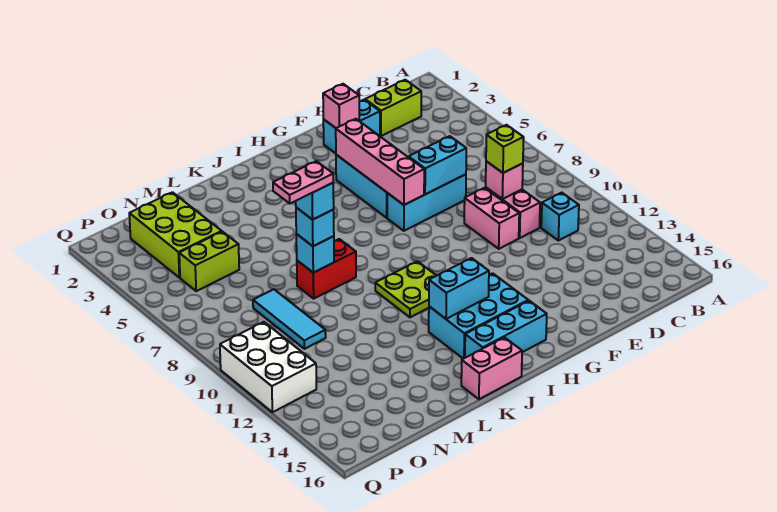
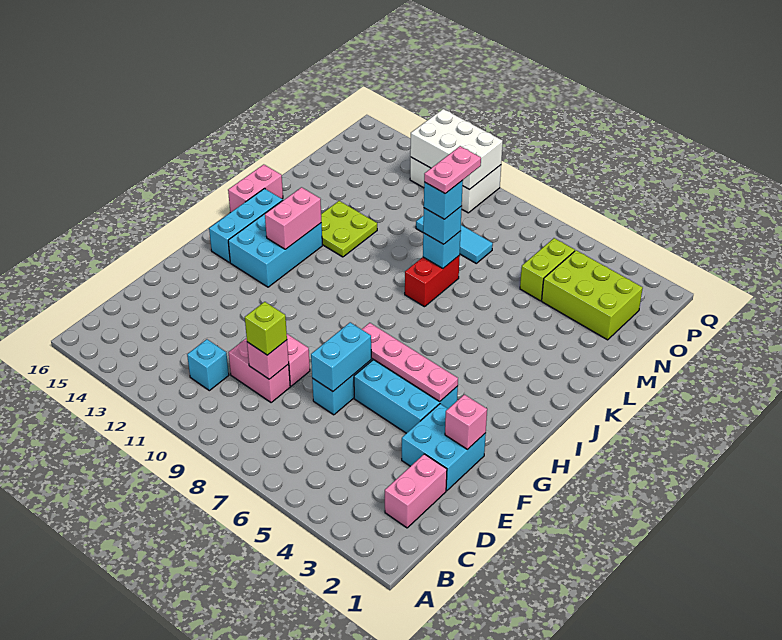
lime 1x2 brick [365,80,421,136] -> pink 1x2 brick [385,454,447,528]
cyan 1x2 brick [323,100,380,153] -> cyan 2x2 brick [402,404,486,491]
pink 1x4 brick [336,119,424,205] -> pink 1x4 plate [362,323,458,401]
lime 2x2 plate [375,261,437,317] -> lime 2x2 plate moved to [321,201,377,257]
cyan 1x2 brick [429,258,489,319] -> pink 1x2 brick [265,187,321,249]
none -> white 2x3 brick [410,109,503,190]

